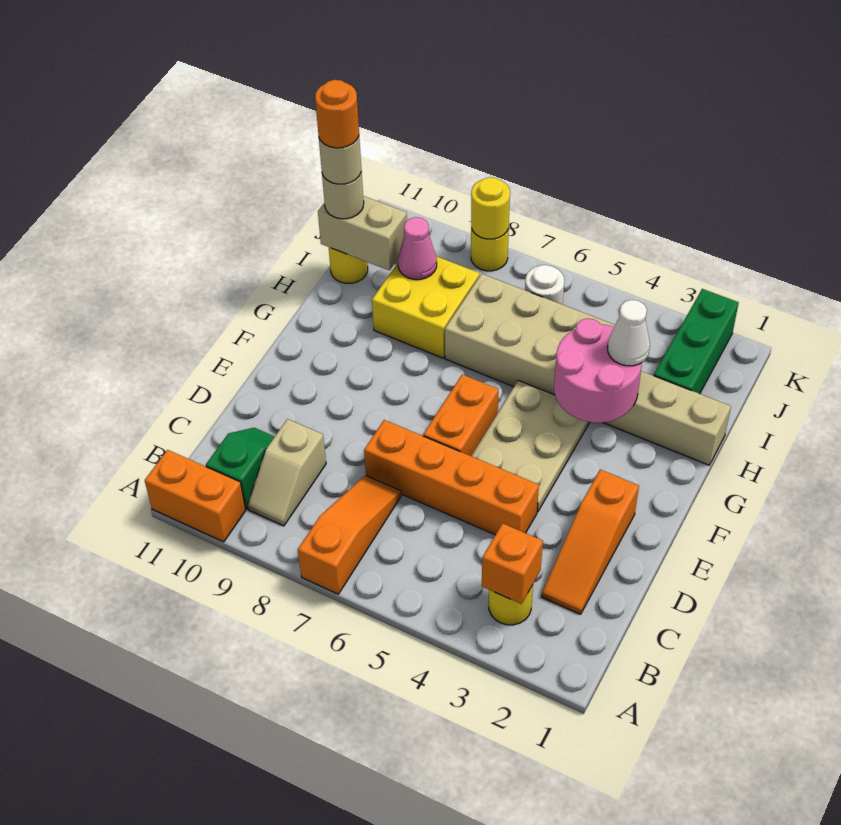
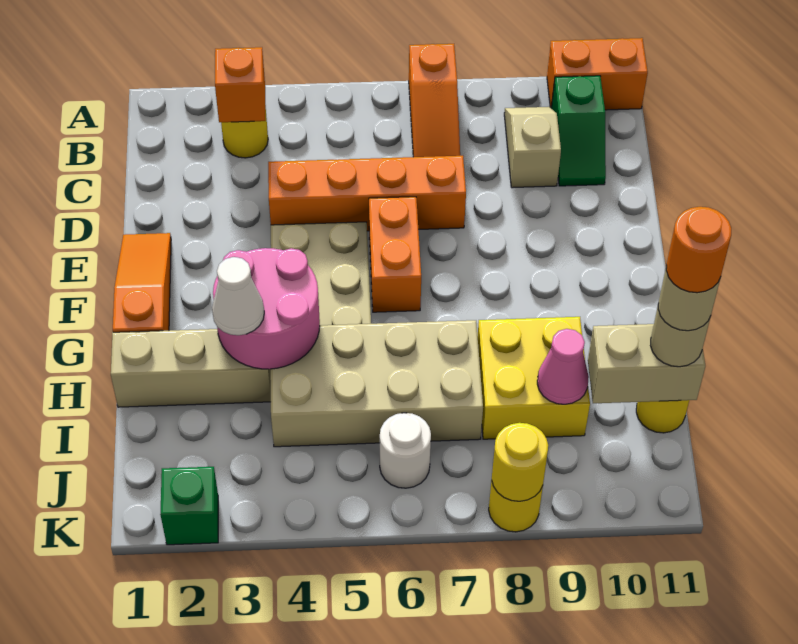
orange 1x3 slope [542,470,639,614] -> orange 1x3 slope moved to [113,233,171,332]
green 1x3 brick [654,289,739,394] -> green 1x1 brick [160,467,218,545]

